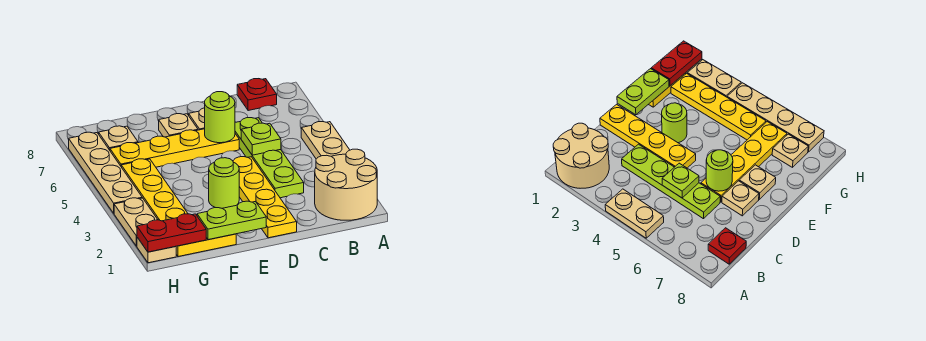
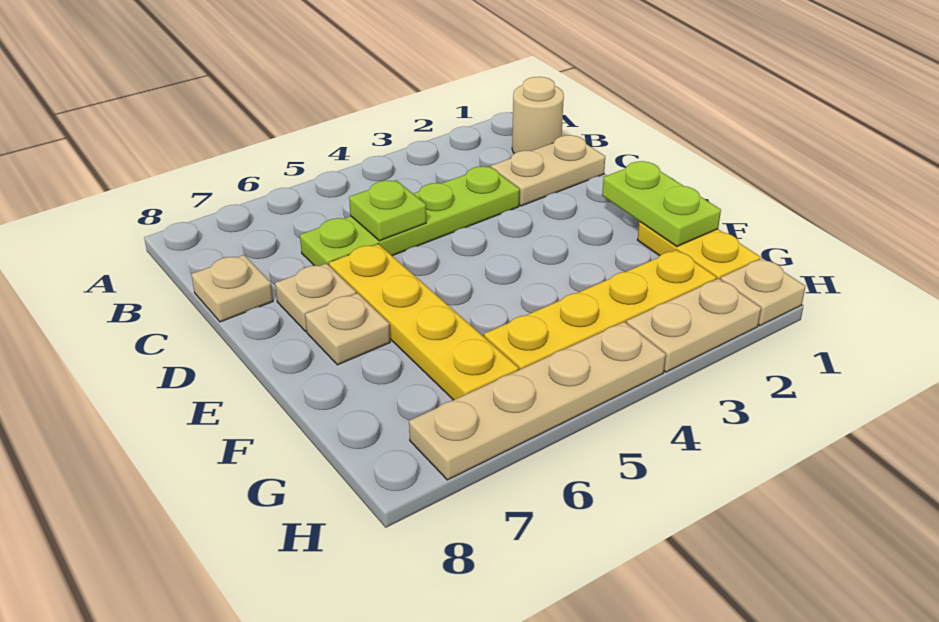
tan 2x2 round brick [315,149,377,220] -> tan 1x1 round brick [512,77,564,154]
tan 1x2 plate [301,122,349,159] -> tan 1x2 plate moved to [491,135,605,206]
red 1x1 plate [237,79,277,111] -> none
yellow 1x4 plate [233,157,297,238] -> none
lime 1x1 round brick [205,92,235,143] -> none
lime 1x1 round brick [209,158,239,208] -> none
red 1x2 plate [137,214,206,252] -> none
tan 1x1 plate [99,126,138,150] -> tan 1x1 plate moved to [191,255,273,322]

